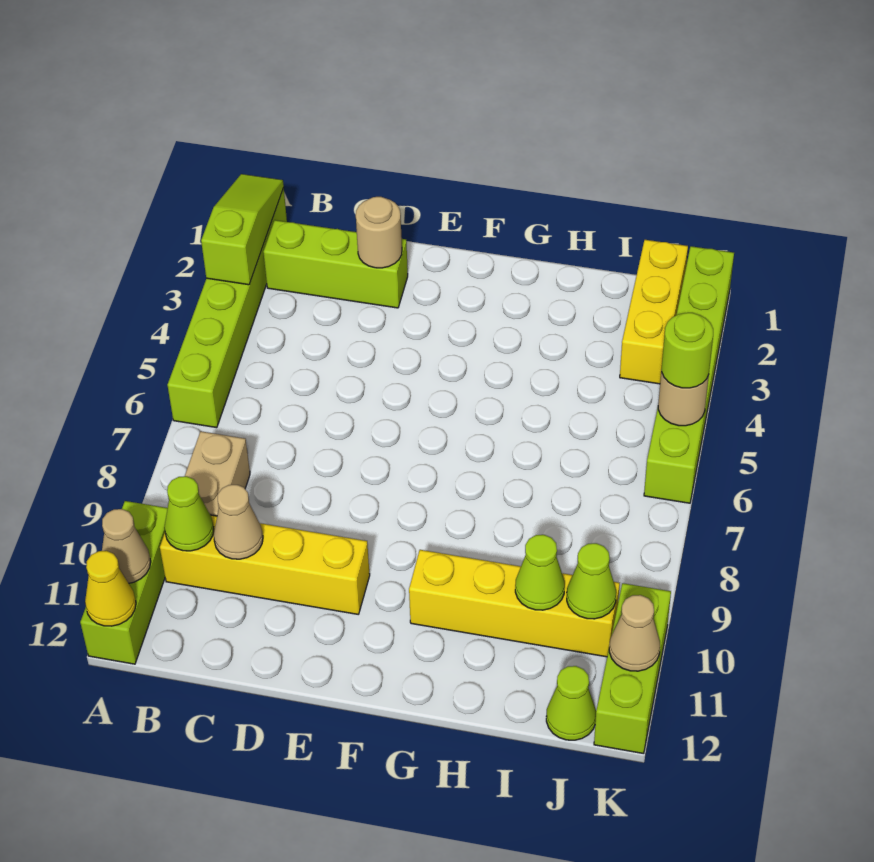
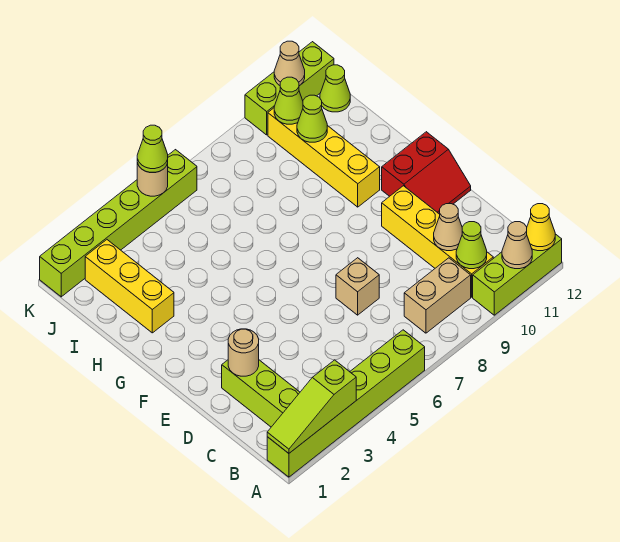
none -> tan 1x1 brick [336,258,379,315]
none -> red 2x2 slope [382,132,471,214]
yellow 1x3 brick [620,240,688,384] -> yellow 1x3 brick turned to [85,240,174,333]
lime 1x1 round brick [662,313,713,388] -> lime 1x1 cone [137,125,168,172]

